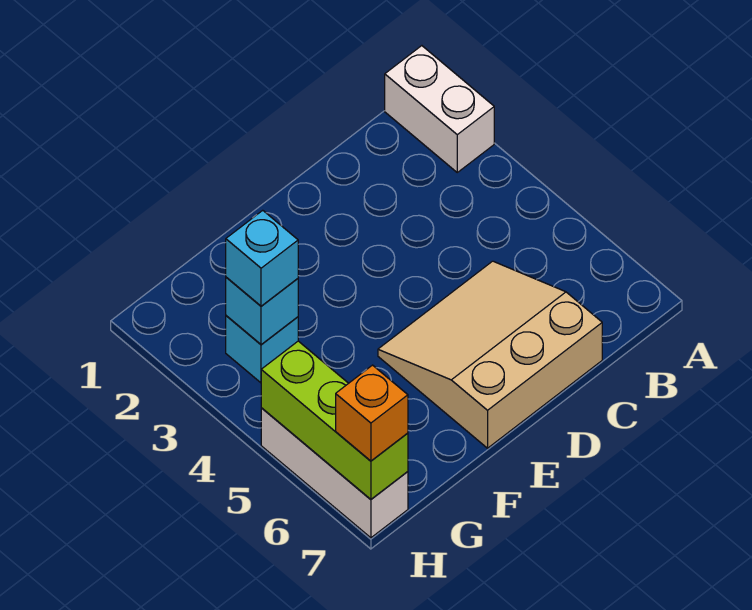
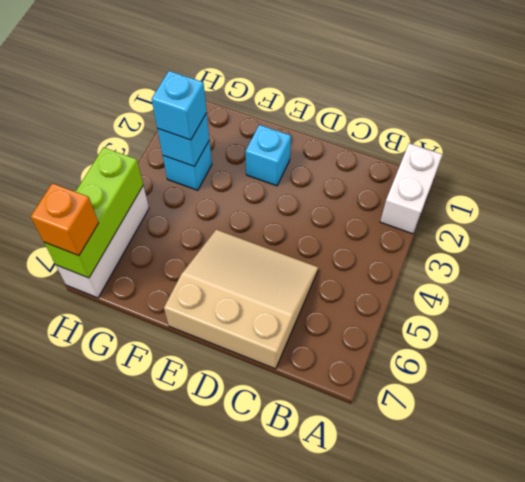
none -> cyan 1x1 brick [245,125,291,186]

